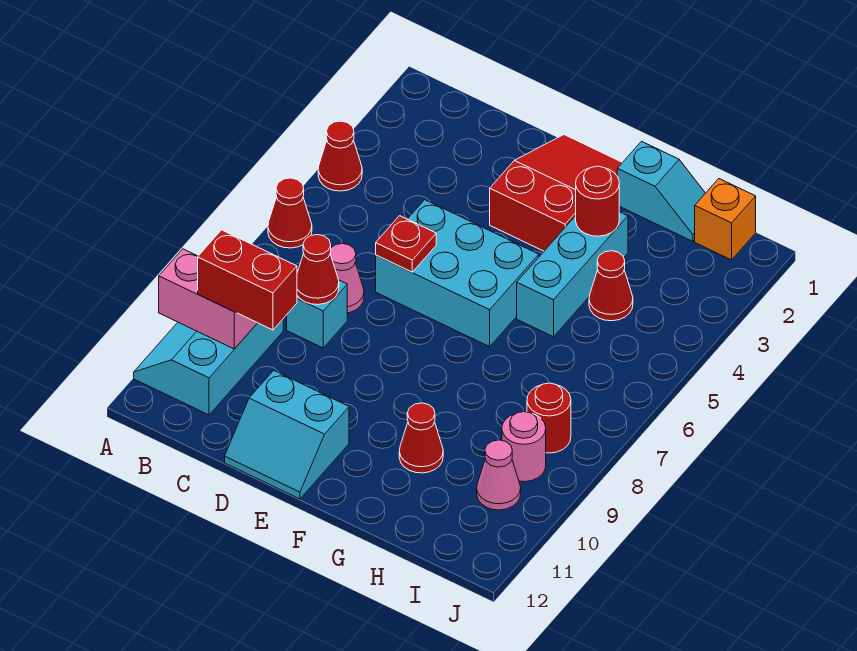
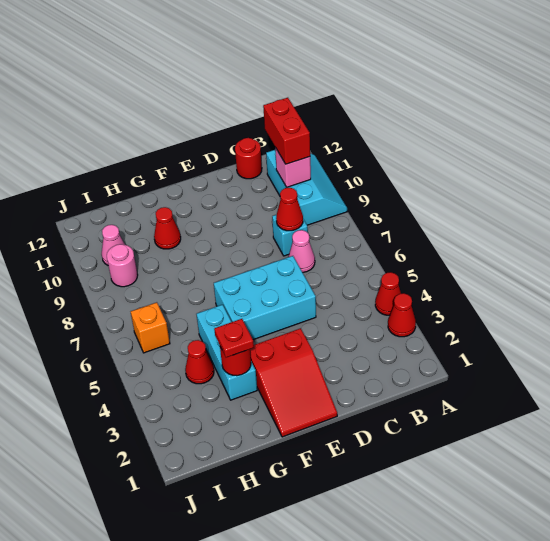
red 1x1 cone [268,178,312,248] -> red 1x1 cone moved to [388,293,416,337]
pink 1x2 brick [159,249,257,349] -> pink 1x1 brick [275,148,311,187]
red 1x2 brick [198,230,297,330] -> red 1x2 brick turned to [263,98,310,164]
red 1x1 plate [376,216,436,272] -> red 1x1 plate moved to [214,319,254,357]
cyan 2x2 slope [225,371,349,499] -> none
cyan 1x2 slope [617,141,705,241] -> none
orange 1x1 brick [695,179,756,260] -> orange 1x1 brick moved to [131,302,170,353]
red 1x1 round brick [527,383,571,453] -> red 1x1 round brick moved to [235,138,262,179]

